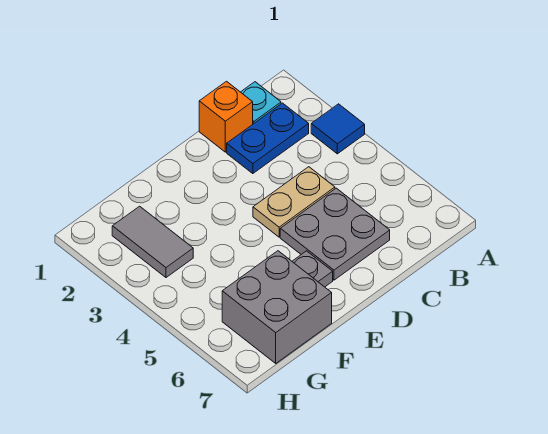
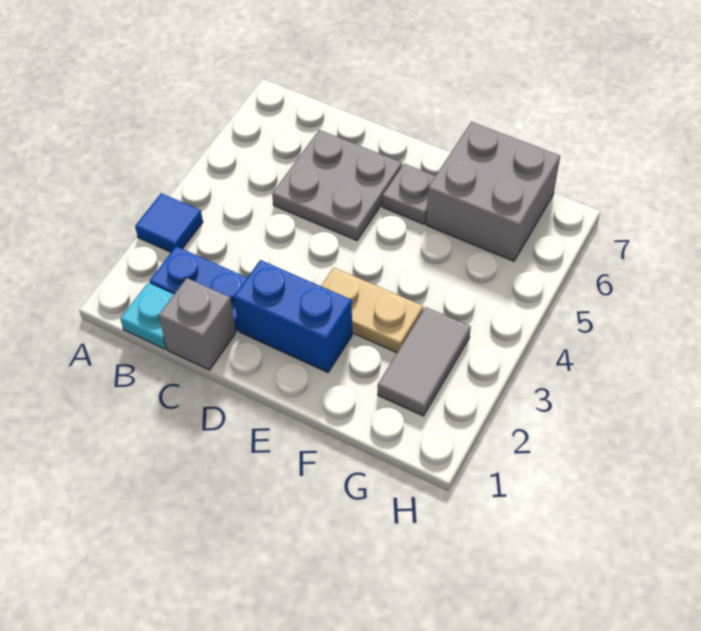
orange 1x1 brick [199,81,253,152] -> grey 1x1 brick [159,278,236,370]
tan 1x2 plate [253,167,335,237] -> tan 1x2 plate moved to [321,268,423,353]
none -> blue 1x2 brick [234,260,352,372]

